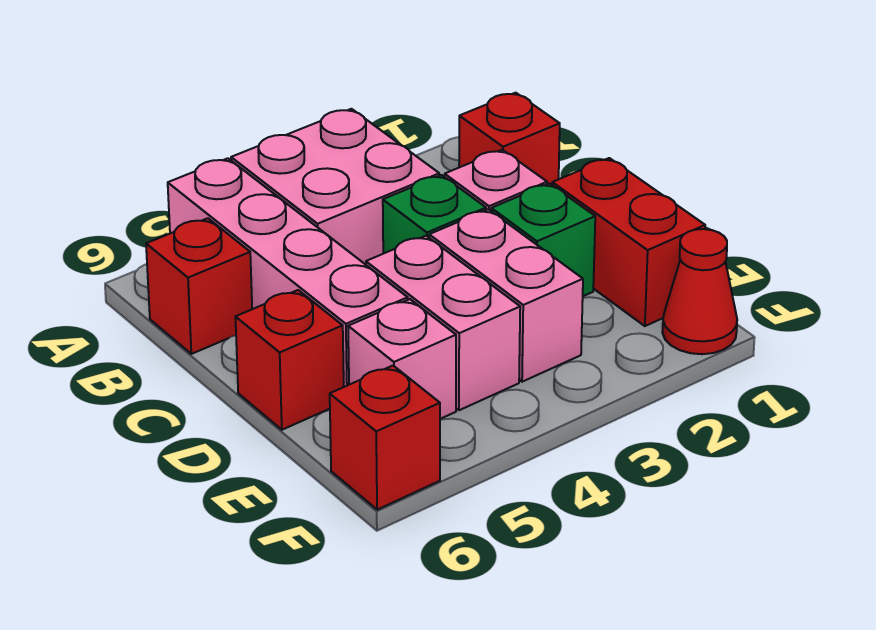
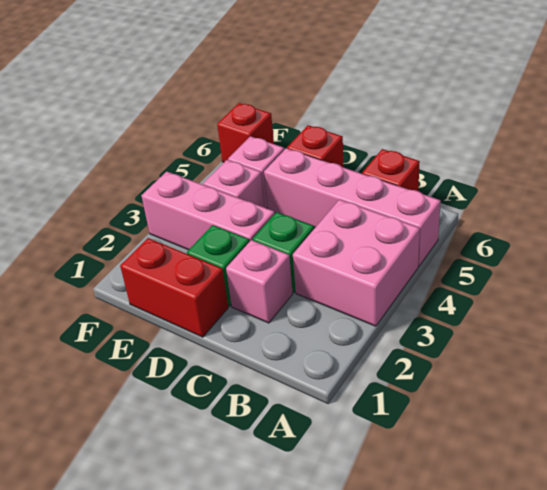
red 1x1 brick [459,93,560,185] -> none
pink 1x2 brick [429,209,583,382] -> pink 1x3 brick [141,172,275,250]
pink 1x2 brick [366,236,520,410] -> pink 1x1 brick [203,160,265,208]
red 1x1 cone [662,229,737,354] -> none

